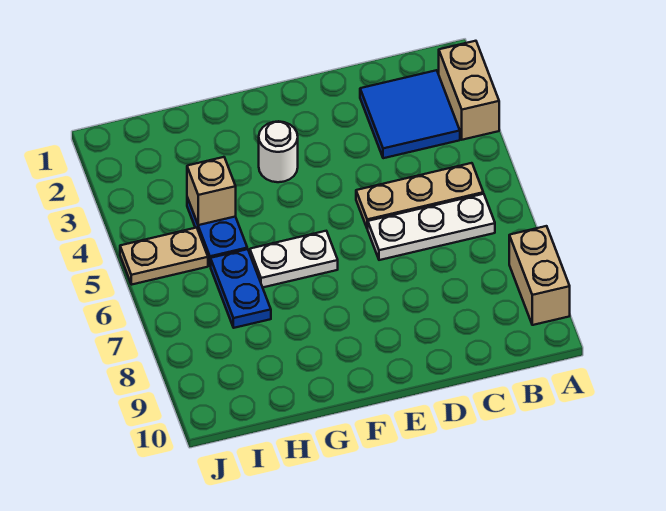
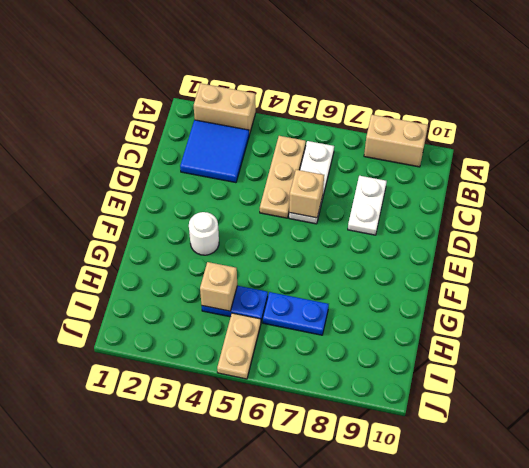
none -> tan 1x1 brick [289,170,324,218]
white 1x2 plate [250,231,338,287] -> white 1x2 plate moved to [348,176,387,235]

